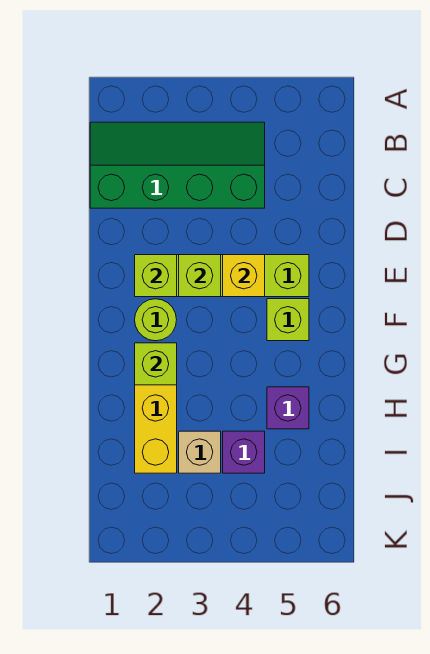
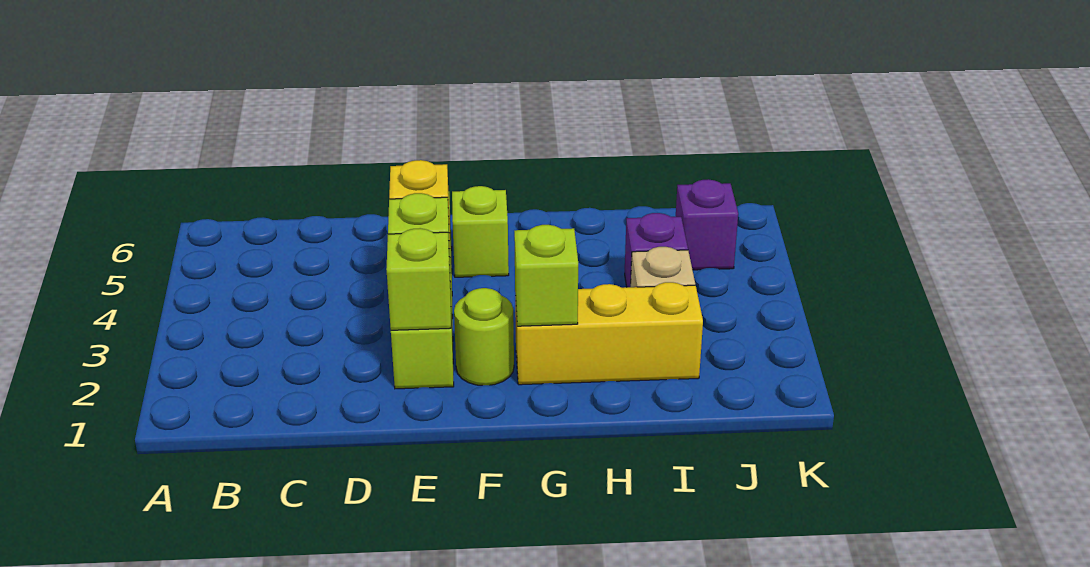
green 2x4 slope [90,122,265,208] -> none
purple 1x1 brick [267,387,309,429] -> purple 1x1 brick moved to [676,179,738,270]

